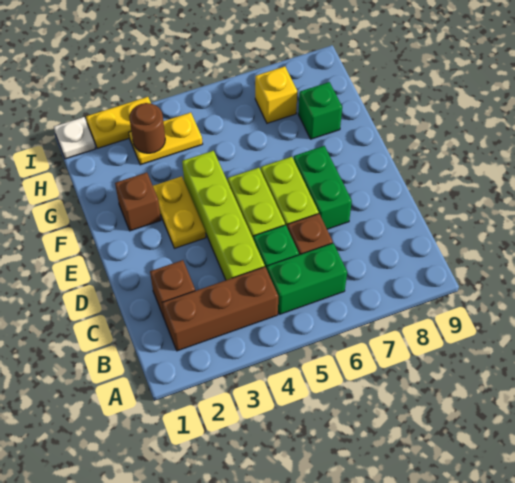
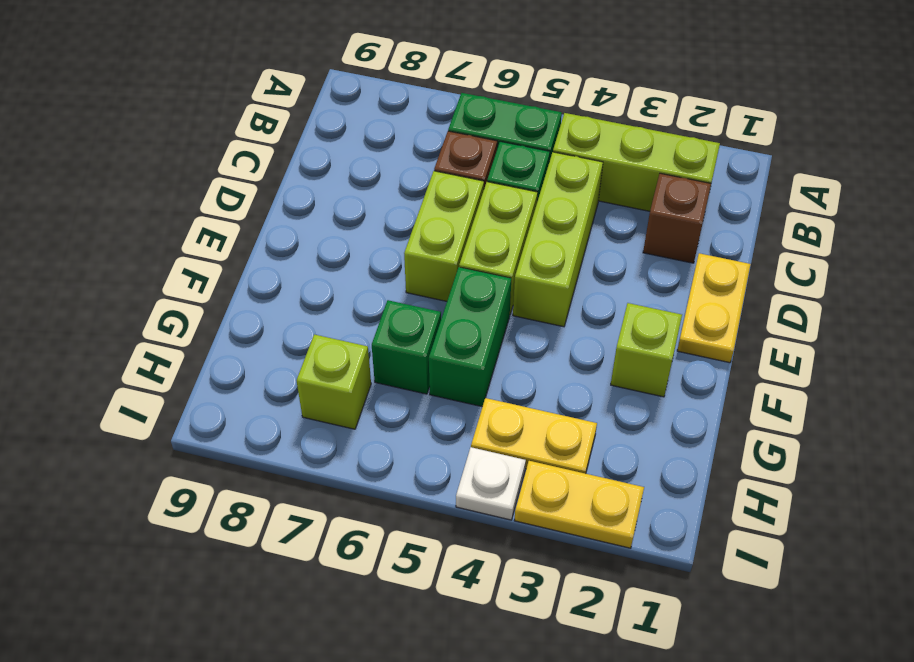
brown 1x3 brick [162,267,278,351] -> lime 1x3 brick [553,113,720,211]
lime 1x4 brick [182,151,265,280] -> lime 1x3 brick [513,152,603,327]
green 1x2 brick [294,146,352,229] -> green 1x2 brick moved to [429,267,511,407]
yellow 1x2 plate [153,176,206,248] -> yellow 1x2 plate moved to [677,253,751,363]
brown 1x1 brick [115,172,161,231] -> lime 1x1 brick [611,303,682,397]
green 1x1 brick [298,82,342,139] -> green 1x1 brick moved to [372,300,441,394]
brown 1x1 round brick [129,103,165,153] -> none
yellow 1x1 brick [255,66,297,123] -> lime 1x1 brick [297,334,371,429]
white 1x1 plate [54,117,96,159] -> white 1x1 plate moved to [456,447,526,520]

